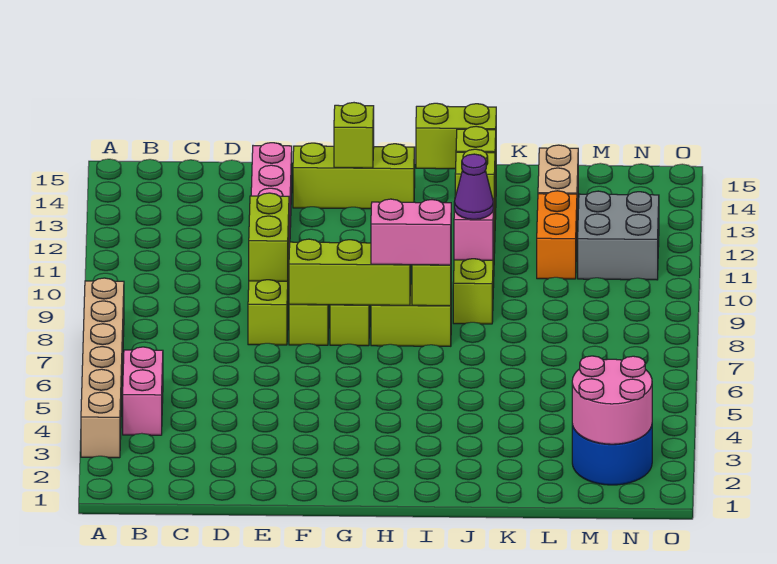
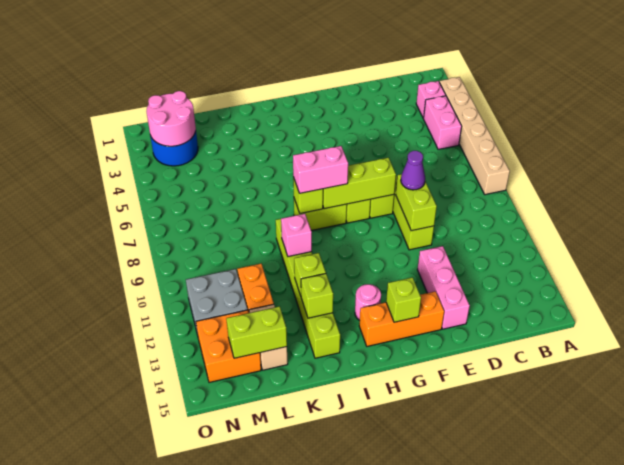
none -> pink 1x1 brick [416,81,446,118]
lime 1x3 brick [293,143,415,209] -> orange 1x3 brick [359,291,444,346]
none -> pink 1x1 round brick [355,284,381,321]
lime 1x2 brick [416,103,496,169] -> lime 1x2 brick moved to [226,306,287,358]
purple 1x1 cone [454,154,493,219] -> purple 1x1 cone moved to [401,151,425,190]
none -> orange 2x2 brick [196,310,261,382]

